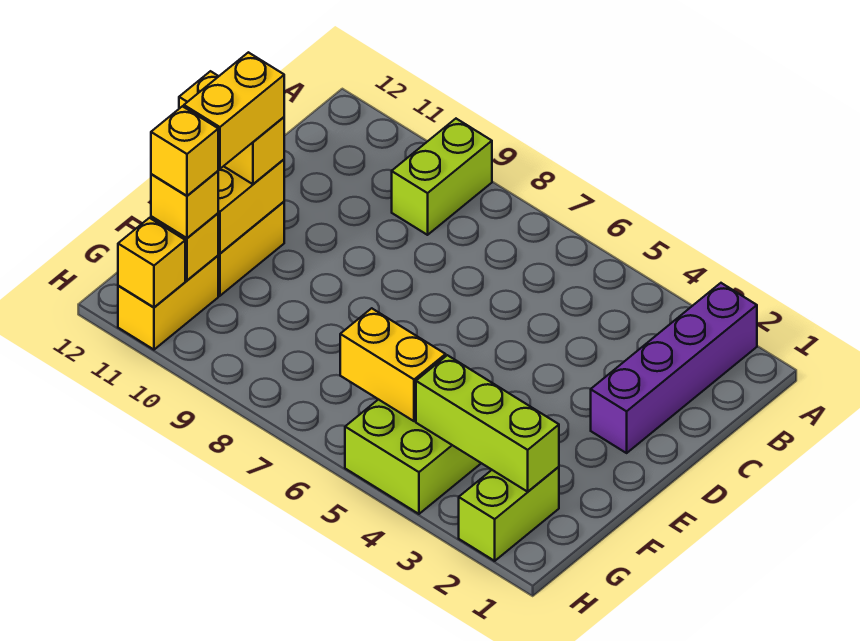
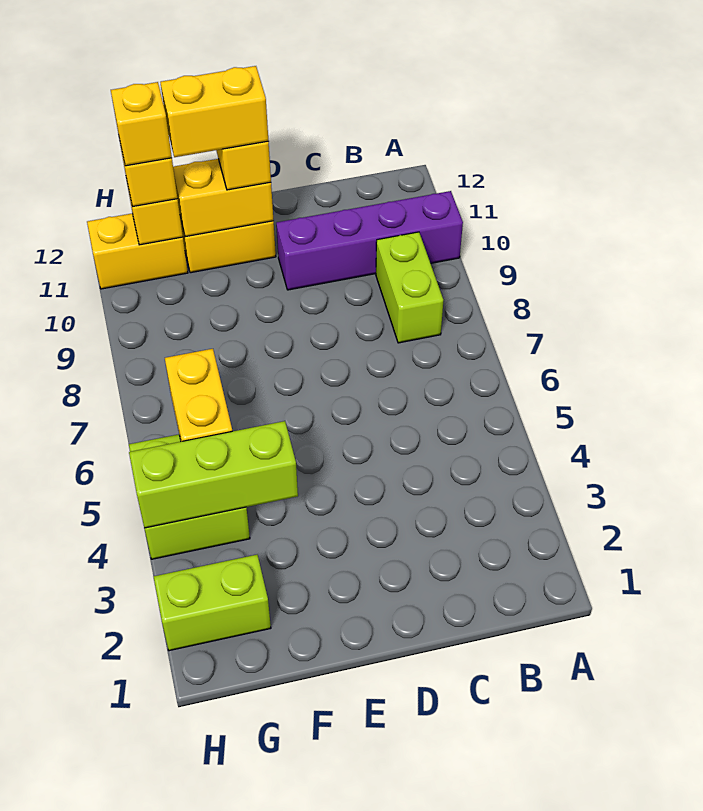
purple 1x4 brick [591,283,757,453] -> purple 1x4 brick moved to [276,191,463,290]
lime 1x2 brick [392,119,492,235] -> lime 1x2 brick turned to [376,232,443,343]
lime 1x3 brick [416,355,559,492] -> lime 1x3 brick turned to [129,421,298,528]
yellow 1x1 brick [118,218,185,307] -> none

